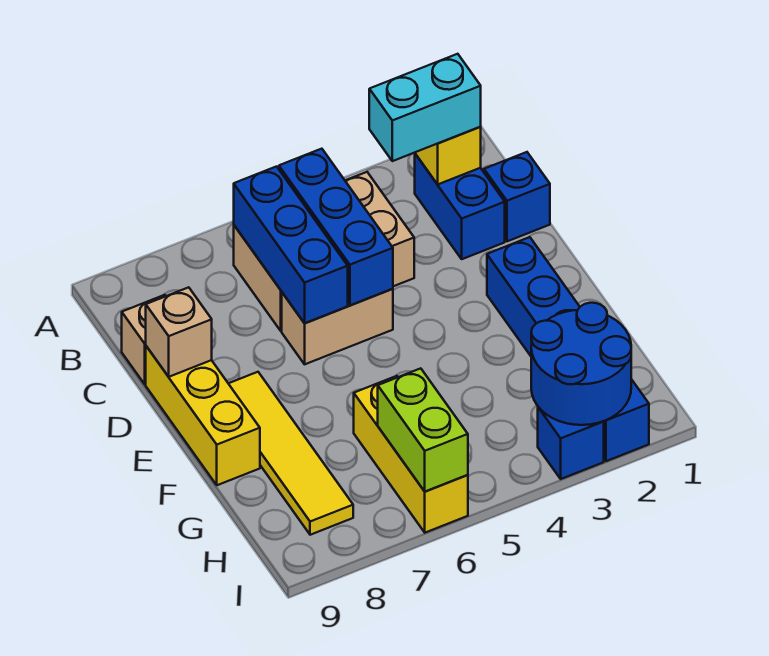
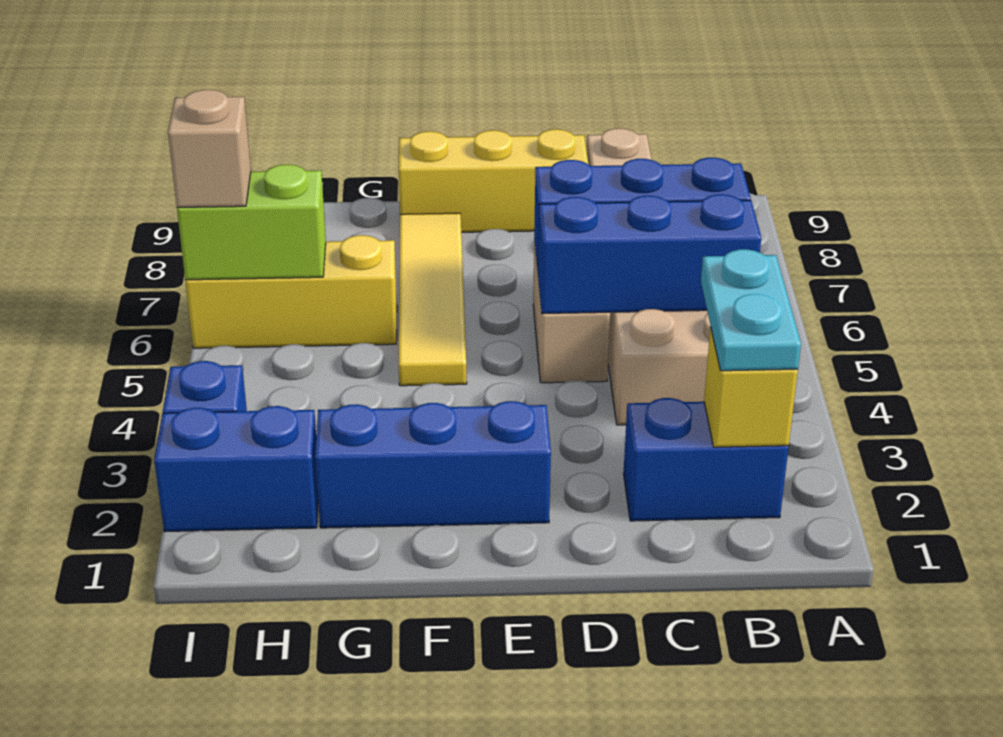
cyan 1x2 brick [369,54,481,161] -> cyan 1x2 plate [701,249,801,371]
blue 1x1 brick [484,152,550,241] -> none
tan 1x1 brick [146,287,212,377] -> tan 1x1 brick moved to [168,90,251,208]
yellow 1x4 tile [228,372,353,535] -> yellow 1x4 tile turned to [399,213,467,386]
blue 2x2 round brick [531,303,631,425] -> none

